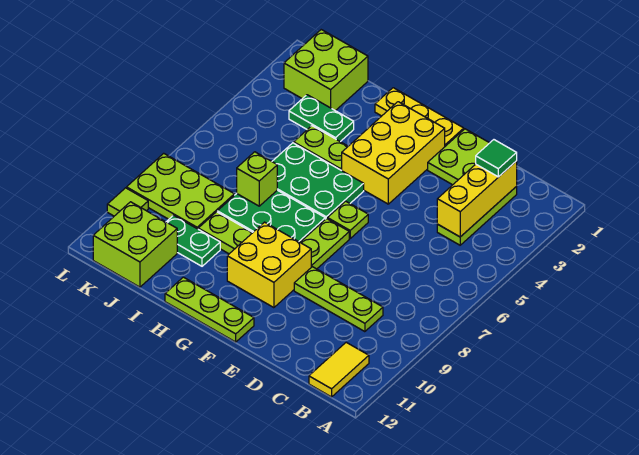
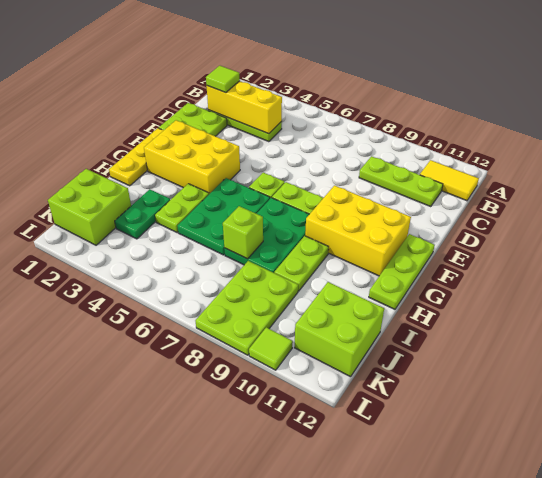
green 1x1 tile [476,140,517,177] -> lime 1x1 tile [206,66,240,93]
lime 1x3 plate [294,267,383,332] -> lime 1x3 plate turned to [359,156,443,207]
yellow 2x2 brick [227,222,311,308] -> yellow 2x3 brick [305,186,411,276]
green 1x2 plate [167,215,220,266] -> none

